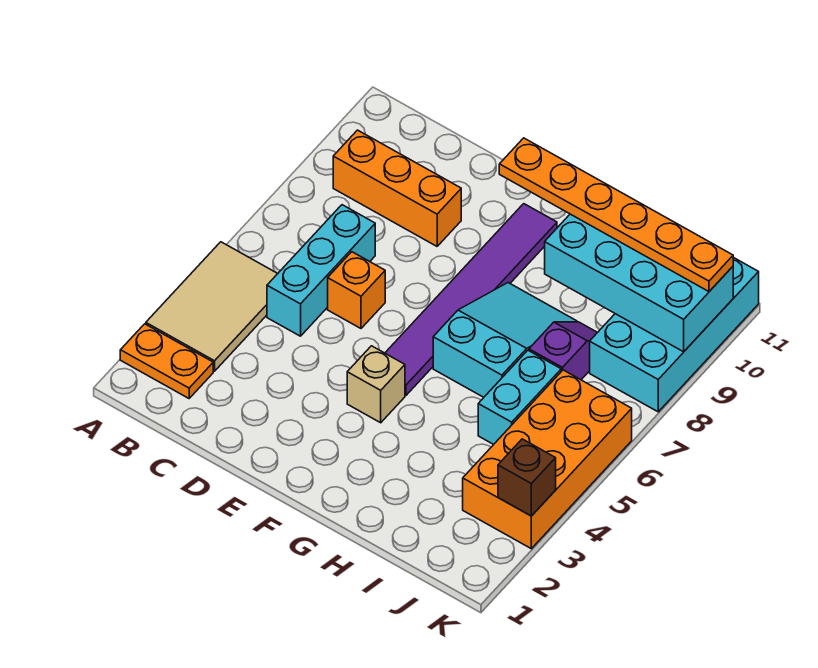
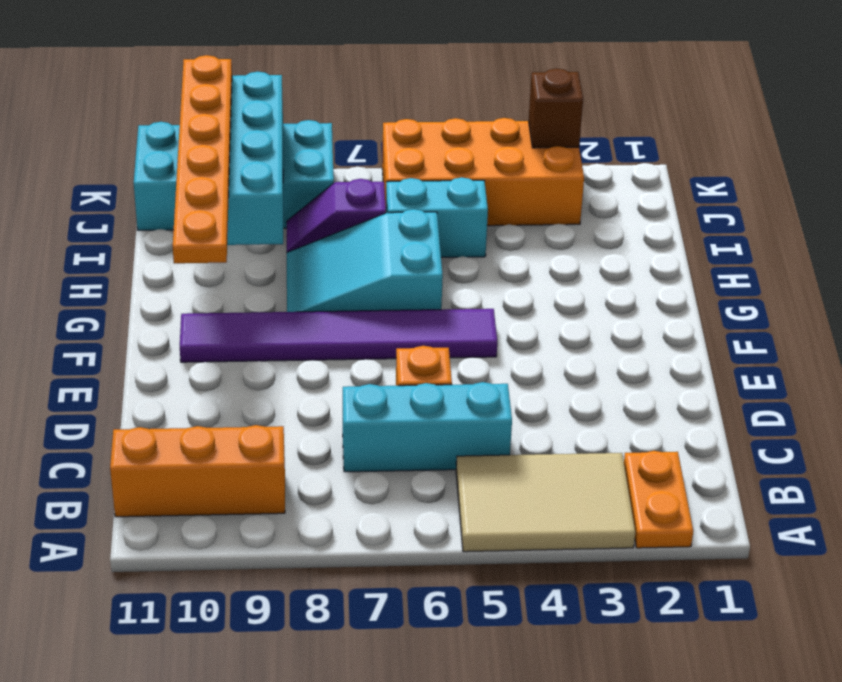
orange 1x3 brick [333,130,461,246] -> orange 1x3 brick turned to [110,425,285,517]
tan 1x1 brick [347,346,405,423] -> none

